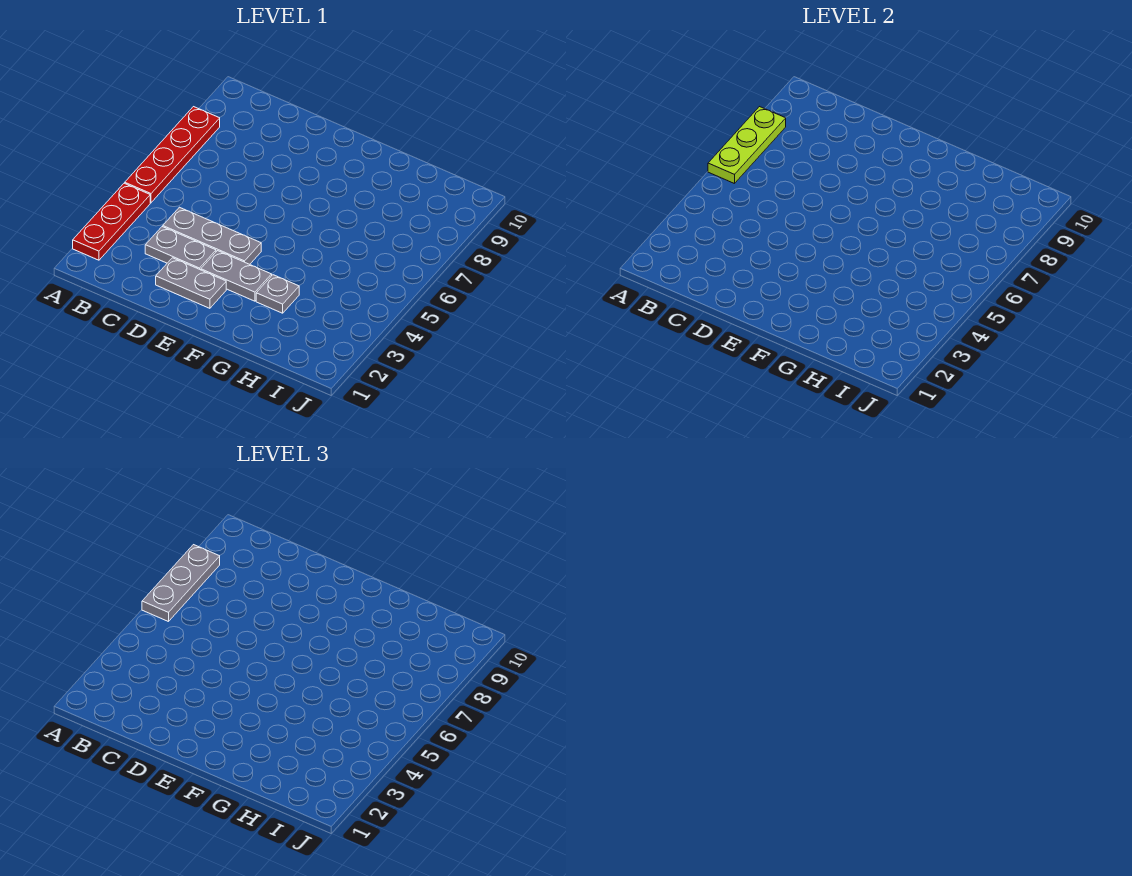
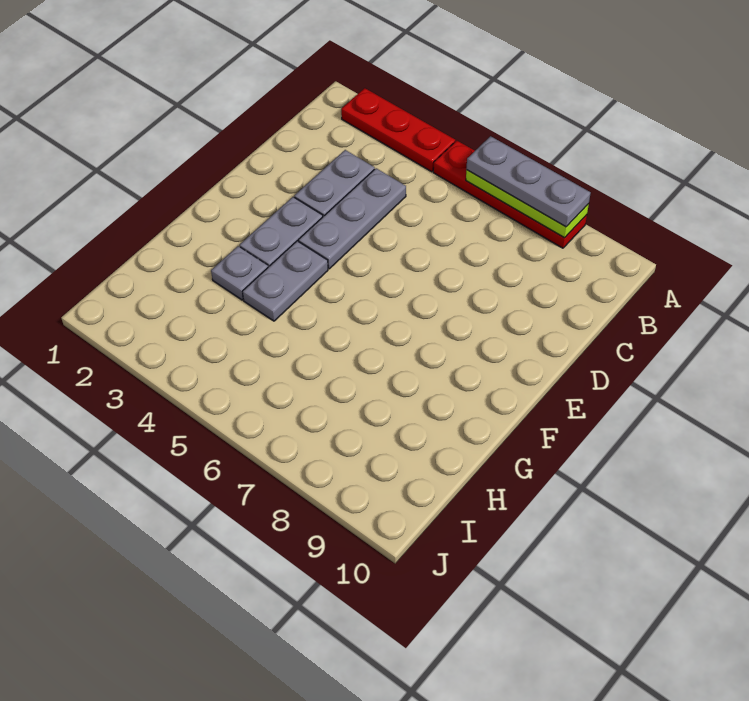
grey 1x2 plate [156,258,226,308] -> grey 1x2 plate moved to [243,241,328,321]

